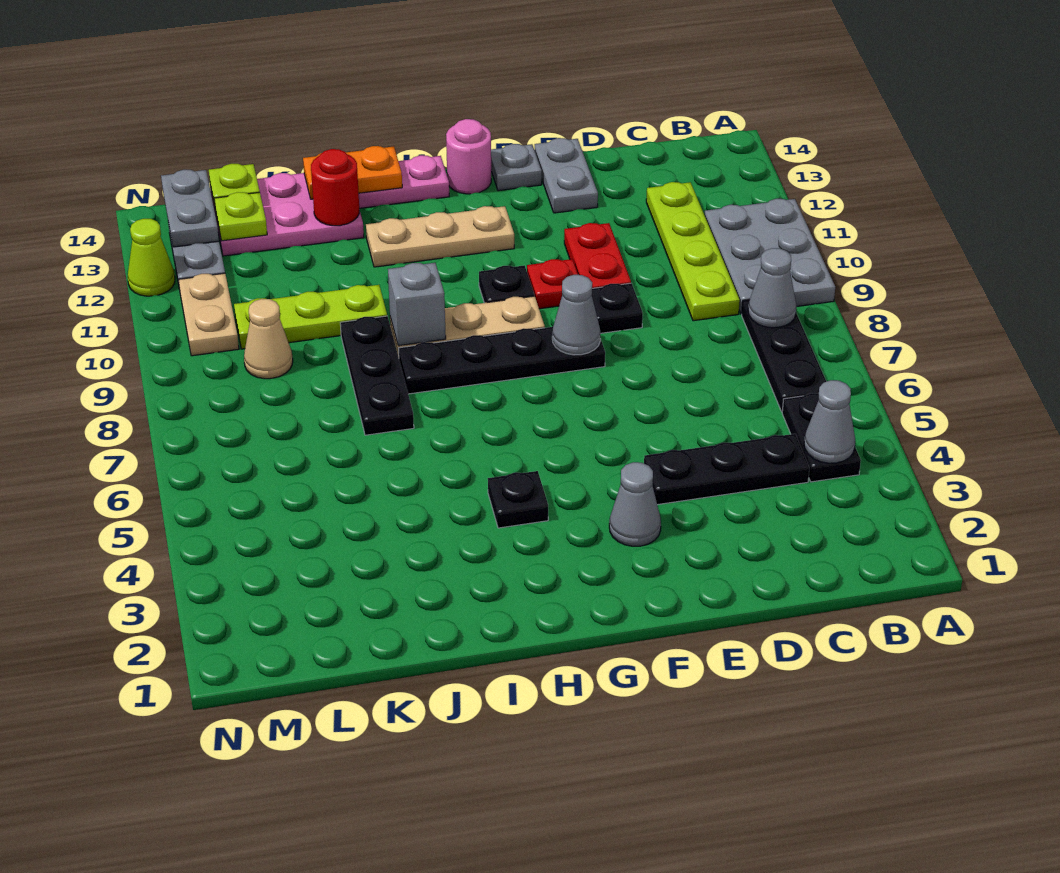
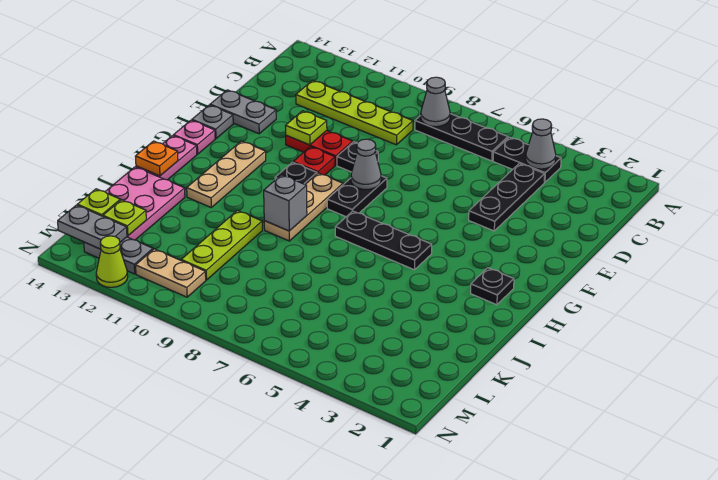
grey 2x3 plate [705,199,835,314] -> none
none -> lime 1x1 plate [285,111,327,145]
grey 1x1 cone [609,462,661,546] -> none
black 1x4 plate [399,327,605,394] -> black 1x2 plate [327,176,387,217]
pink 1x1 round brick [446,119,491,194] -> pink 1x1 plate [174,120,215,154]
black 1x1 plate [488,471,548,528] -> black 1x1 plate moved to [471,268,514,305]
orange 1x2 plate [303,146,402,199] -> orange 1x1 plate [135,141,178,176]
black 1x3 plate [340,316,414,435] -> black 1x3 plate moved to [335,211,432,270]
red 1x1 round brick [311,149,359,226] -> none
tan 1x1 cone [244,299,293,379] -> none

